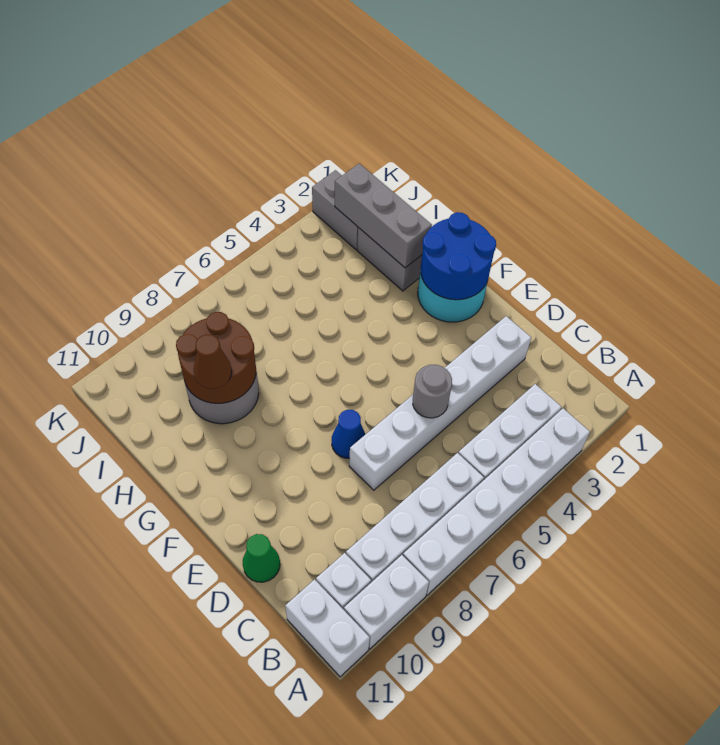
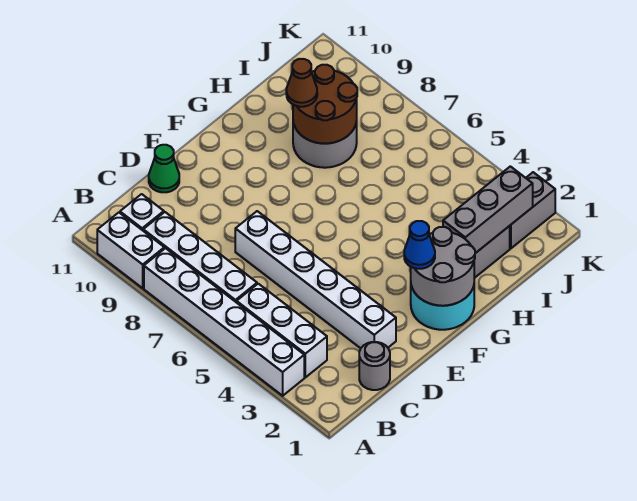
white 1x2 brick [285,580,370,677] -> none
grey 1x1 round brick [413,365,452,418] -> grey 1x1 round brick moved to [359,342,390,390]
blue 1x1 cone [332,410,365,458] -> blue 1x1 cone moved to [404,221,435,269]
blue 2x2 round brick [420,212,496,300] -> grey 2x2 round brick [411,227,475,306]

